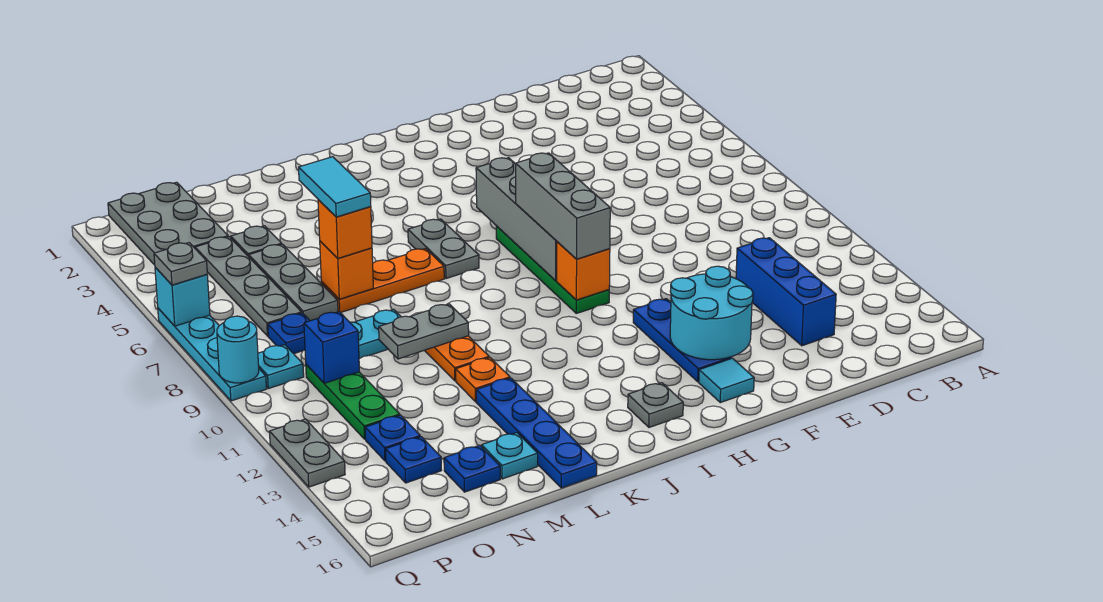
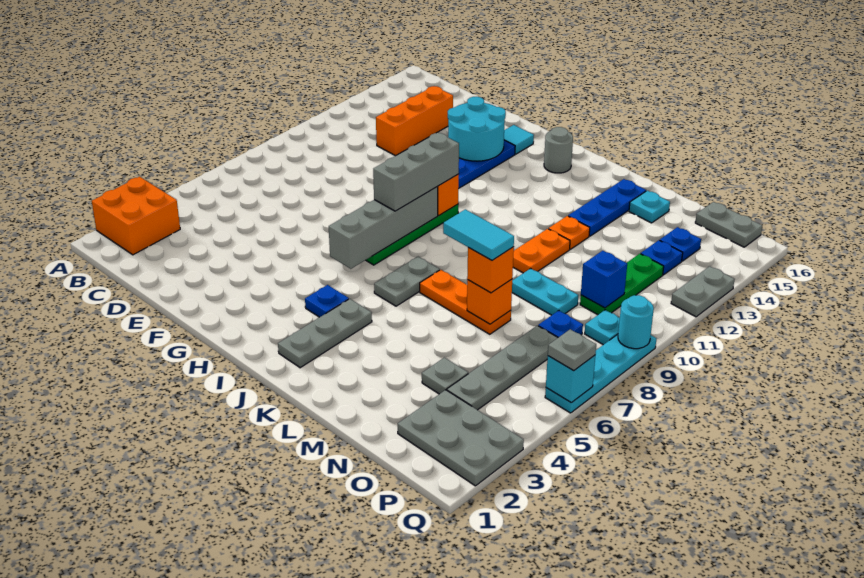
none -> orange 2x2 brick [92,177,180,255]
blue 1x3 brick [736,238,836,346] -> orange 1x3 brick [376,86,453,156]
grey 1x1 plate [628,383,683,427] -> grey 1x1 round brick [544,127,573,173]
grey 1x2 plate [379,304,469,359] -> grey 1x2 plate moved to [695,202,762,247]
blue 1x4 plate [476,378,597,488] -> blue 1x3 plate [568,179,646,236]
cyan 1x2 tile [299,157,371,217] -> cyan 1x2 tile turned to [443,209,514,260]
grey 1x3 plate [249,244,338,321] -> grey 1x3 plate moved to [278,299,372,368]
blue 1x1 plate [444,445,500,492] -> blue 1x1 plate moved to [305,285,349,317]
grey 2x3 plate [108,182,228,265] -> grey 2x3 plate turned to [398,390,524,486]

